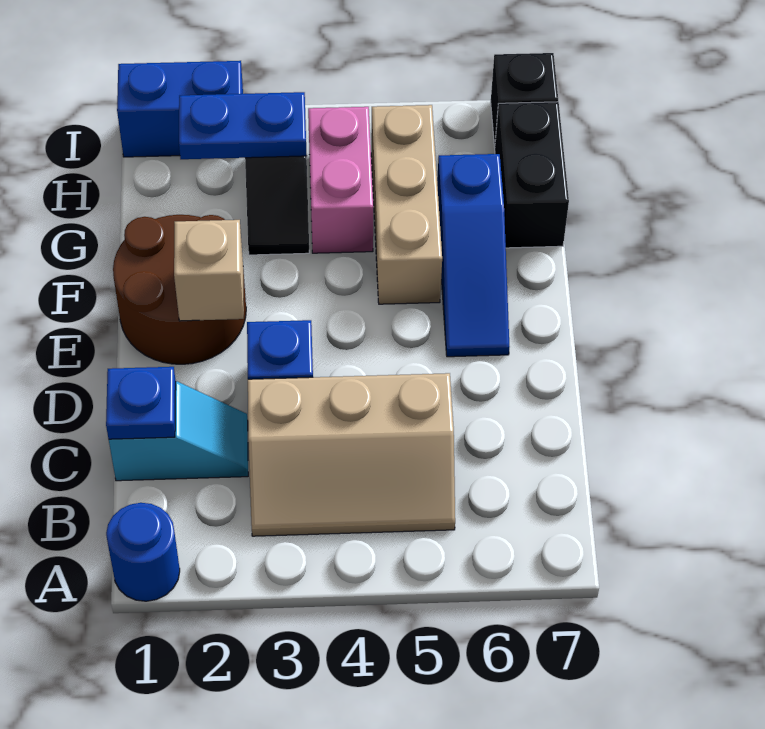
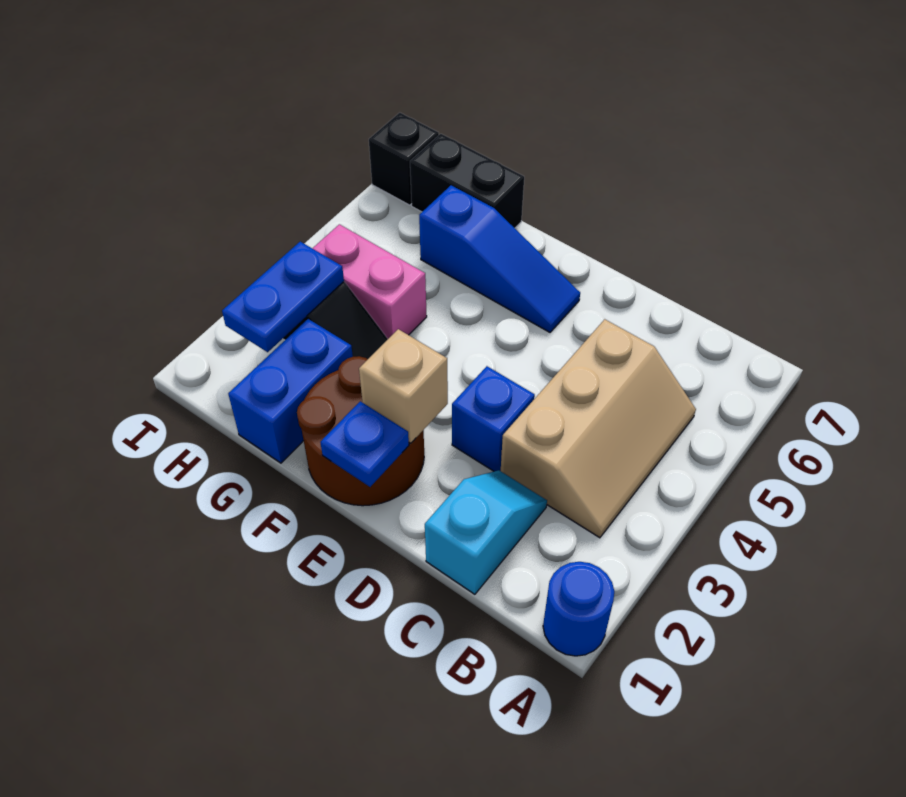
blue 1x1 plate [106,367,176,439] -> blue 1x1 plate moved to [320,401,409,487]
tan 1x3 brick [371,105,442,304] -> none
blue 1x2 brick [117,61,243,157] -> blue 1x2 brick moved to [228,319,353,463]

